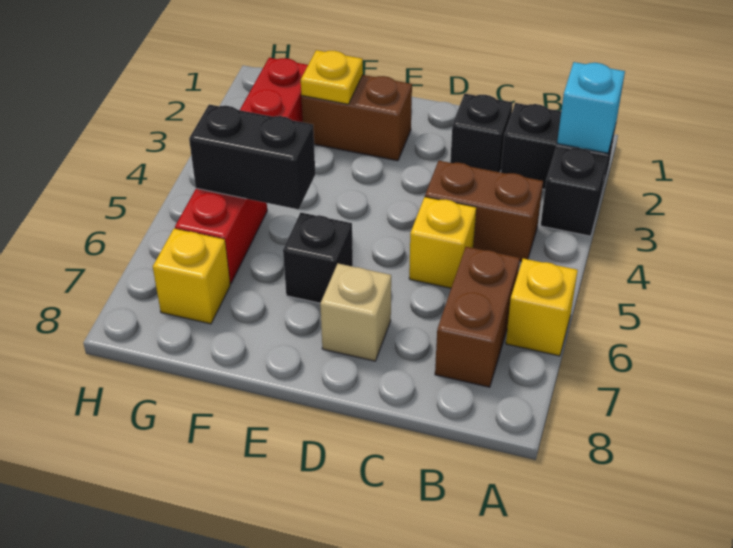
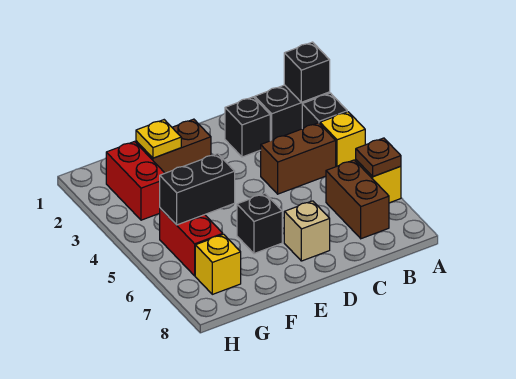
cyan 1x1 brick [557,62,625,153] -> black 1x1 brick [284,42,330,102]
none -> brown 1x1 plate [356,138,401,177]
yellow 1x1 brick [409,197,476,288] -> yellow 1x1 brick moved to [320,112,365,167]

